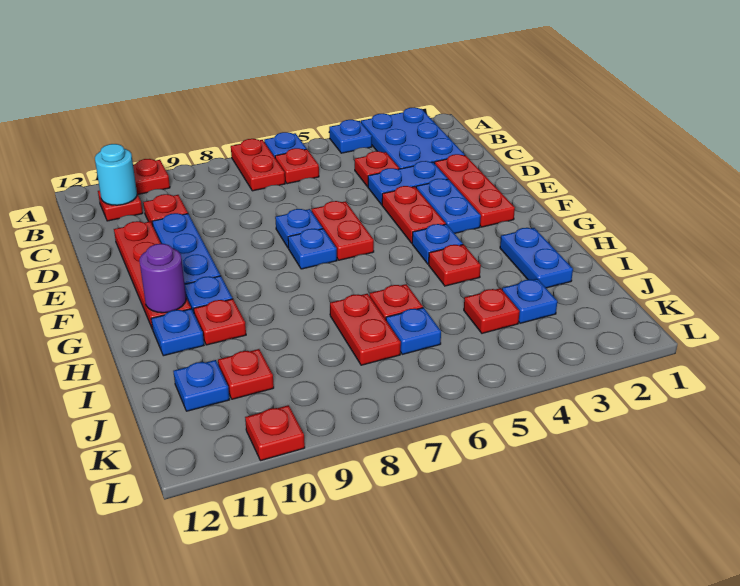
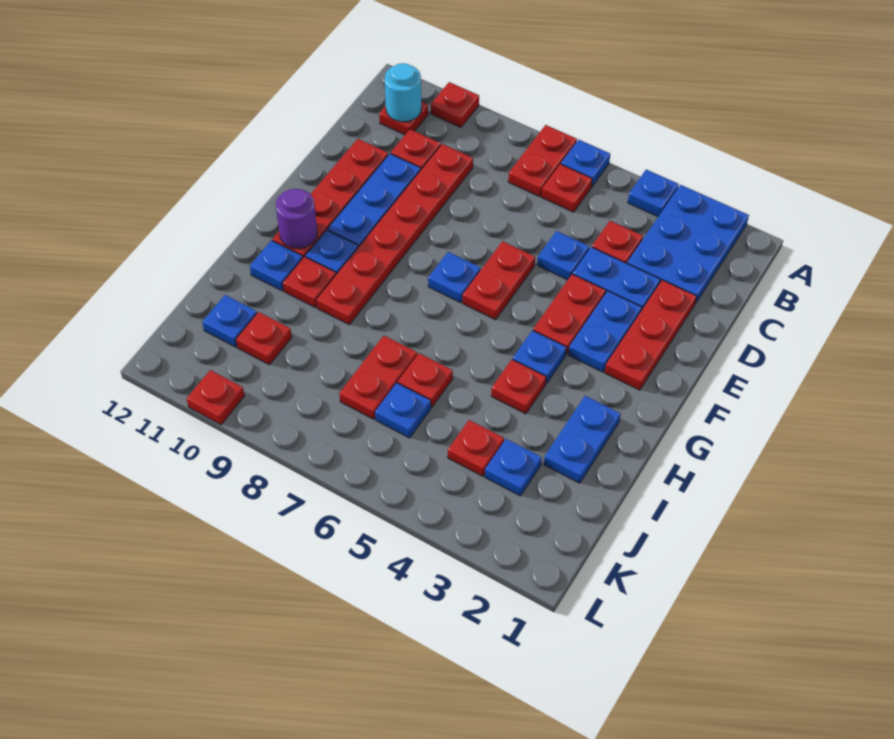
none -> red 1x6 plate [316,144,473,324]
blue 1x1 plate [275,209,323,248] -> blue 1x1 plate moved to [537,231,589,280]

